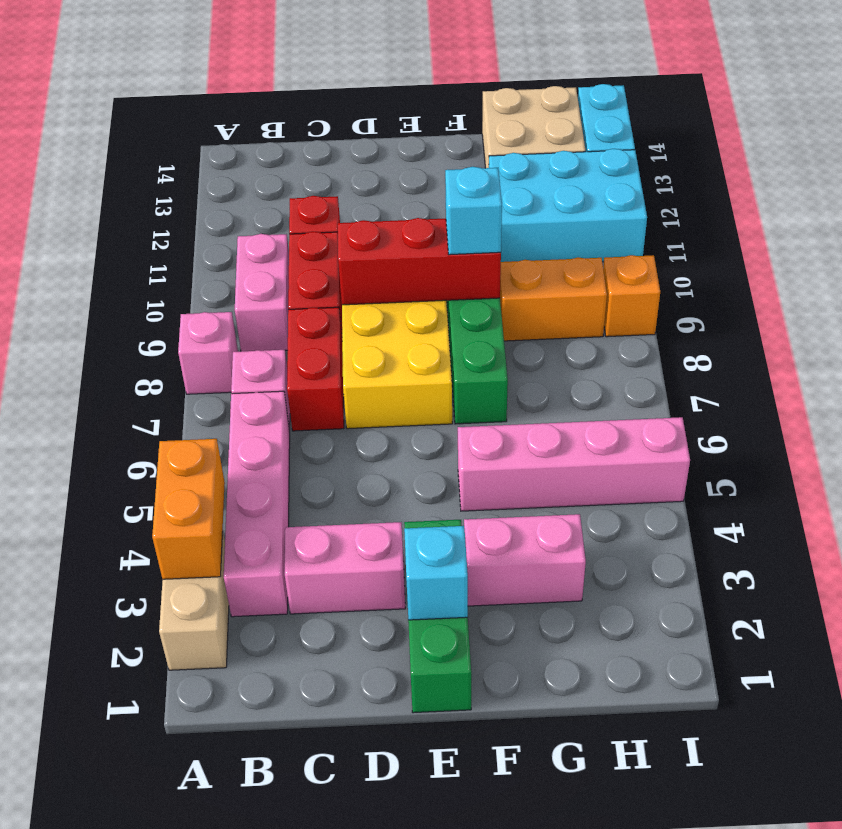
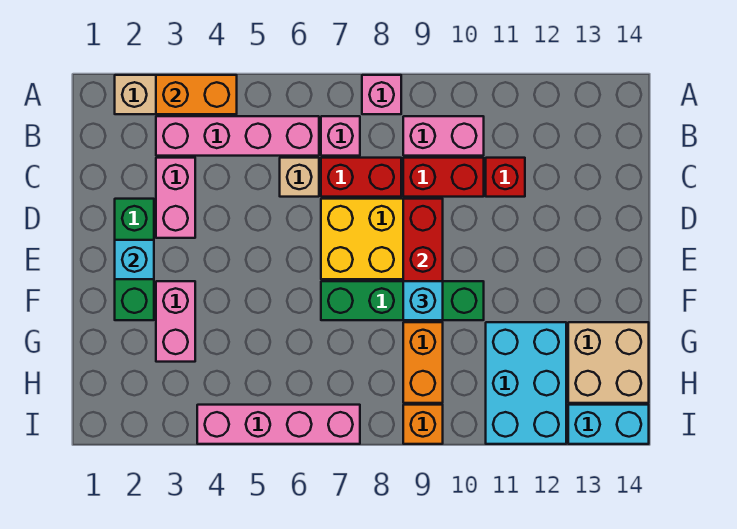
none -> tan 1x1 brick [280,158,319,197]
green 1x3 brick [404,520,471,713] -> green 1x3 brick turned to [115,199,154,320]
pink 1x4 brick [458,417,690,511] -> pink 1x4 brick turned to [197,405,360,444]

